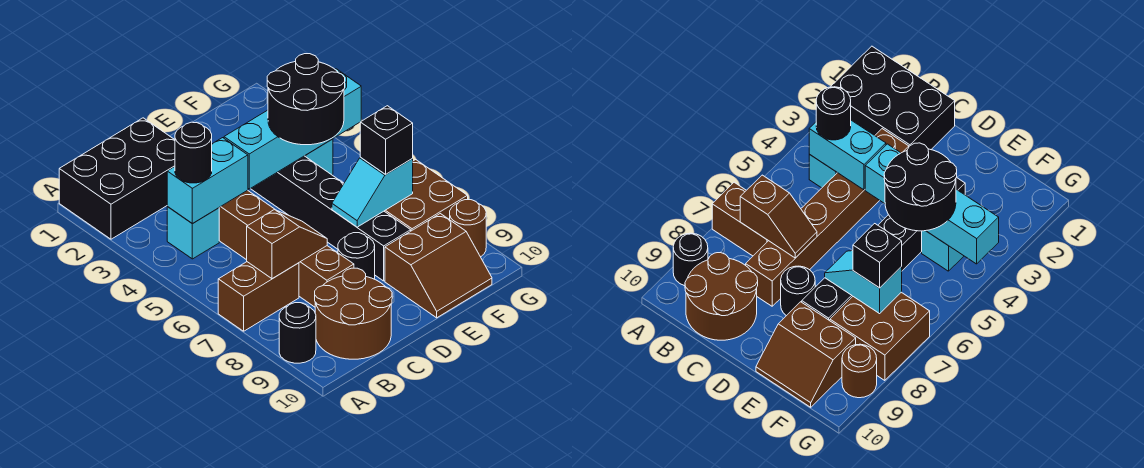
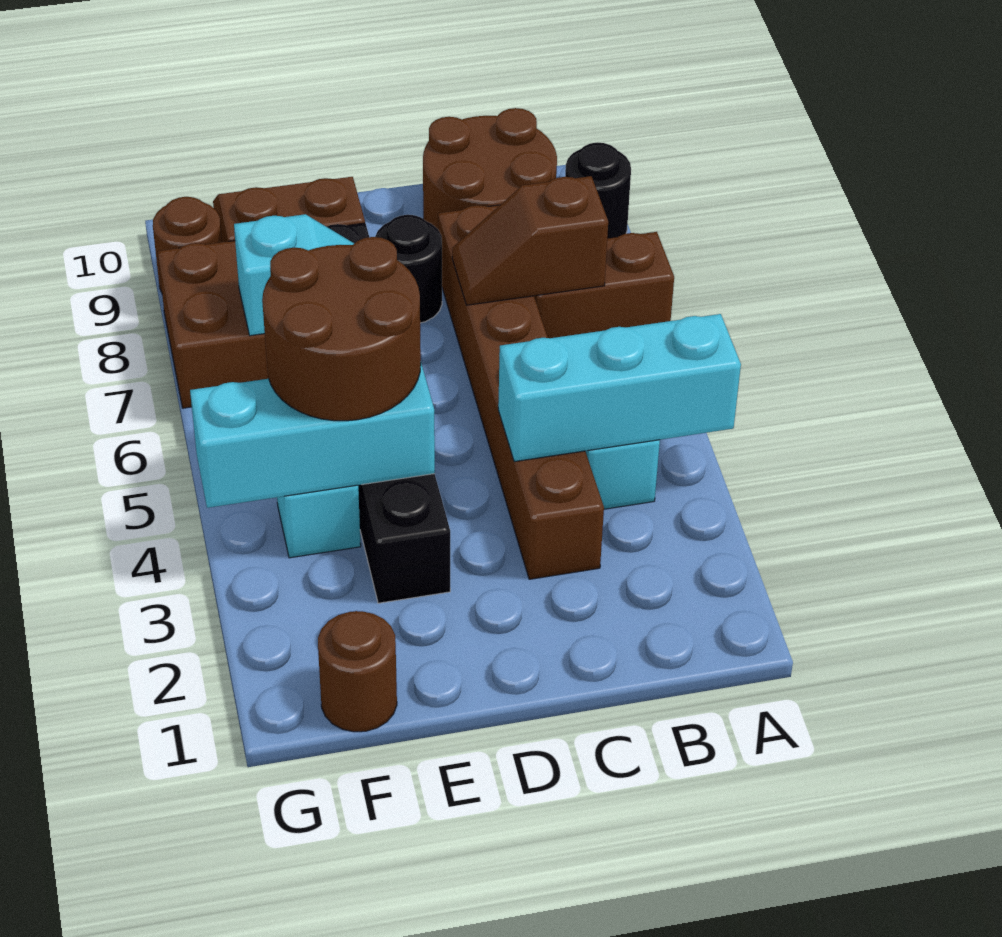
black 2x3 brick [59,118,175,239] -> none
cyan 1x2 brick [167,138,248,224] -> cyan 1x3 brick [498,314,741,462]
black 1x1 round brick [175,122,212,183] -> none
cyan 1x4 brick [224,69,361,189] -> cyan 1x3 brick [190,364,435,508]
black 2x2 round brick [267,54,345,145] -> brown 2x2 round brick [262,237,421,421]
none -> brown 1x1 round brick [318,611,397,732]
black 1x1 brick [360,106,413,174] -> none

